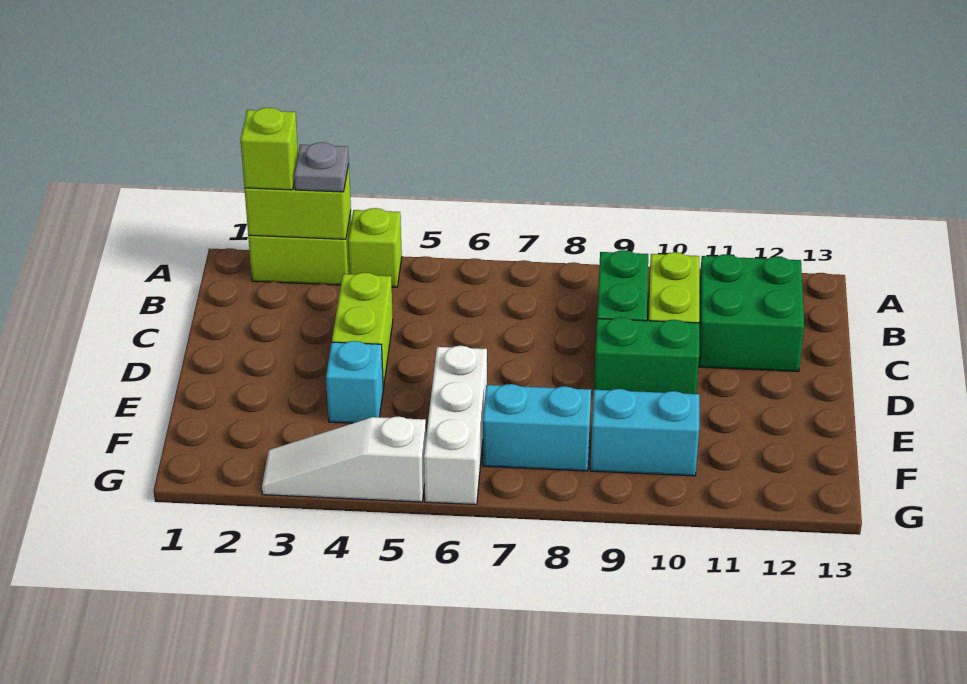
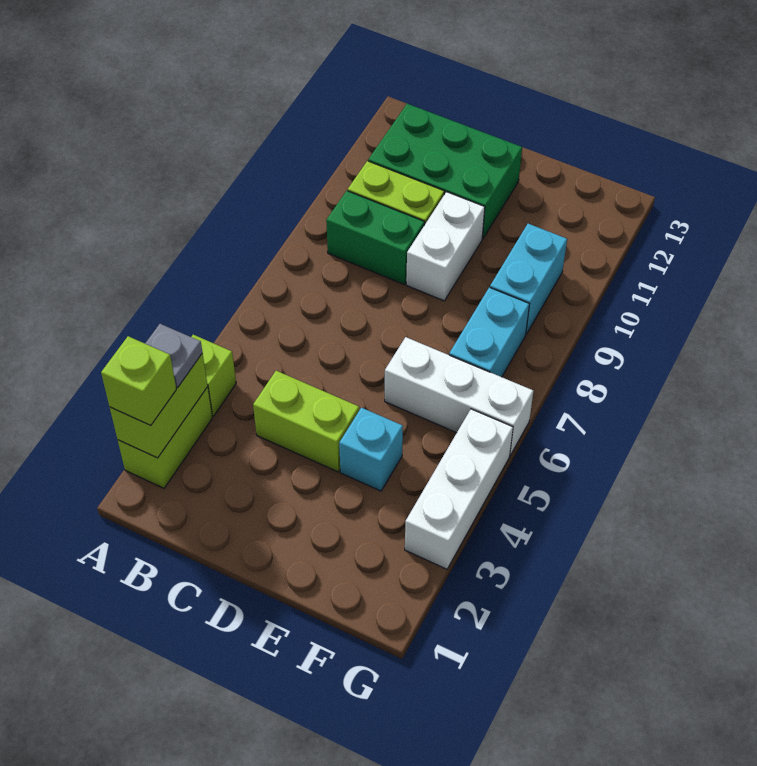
green 2x2 brick [698,254,804,372] -> green 2x3 brick [368,104,522,239]
green 1x2 brick [594,317,699,394] -> white 1x2 brick [406,192,485,301]
white 1x3 slope [262,417,426,502] -> white 1x3 brick [405,409,513,569]

